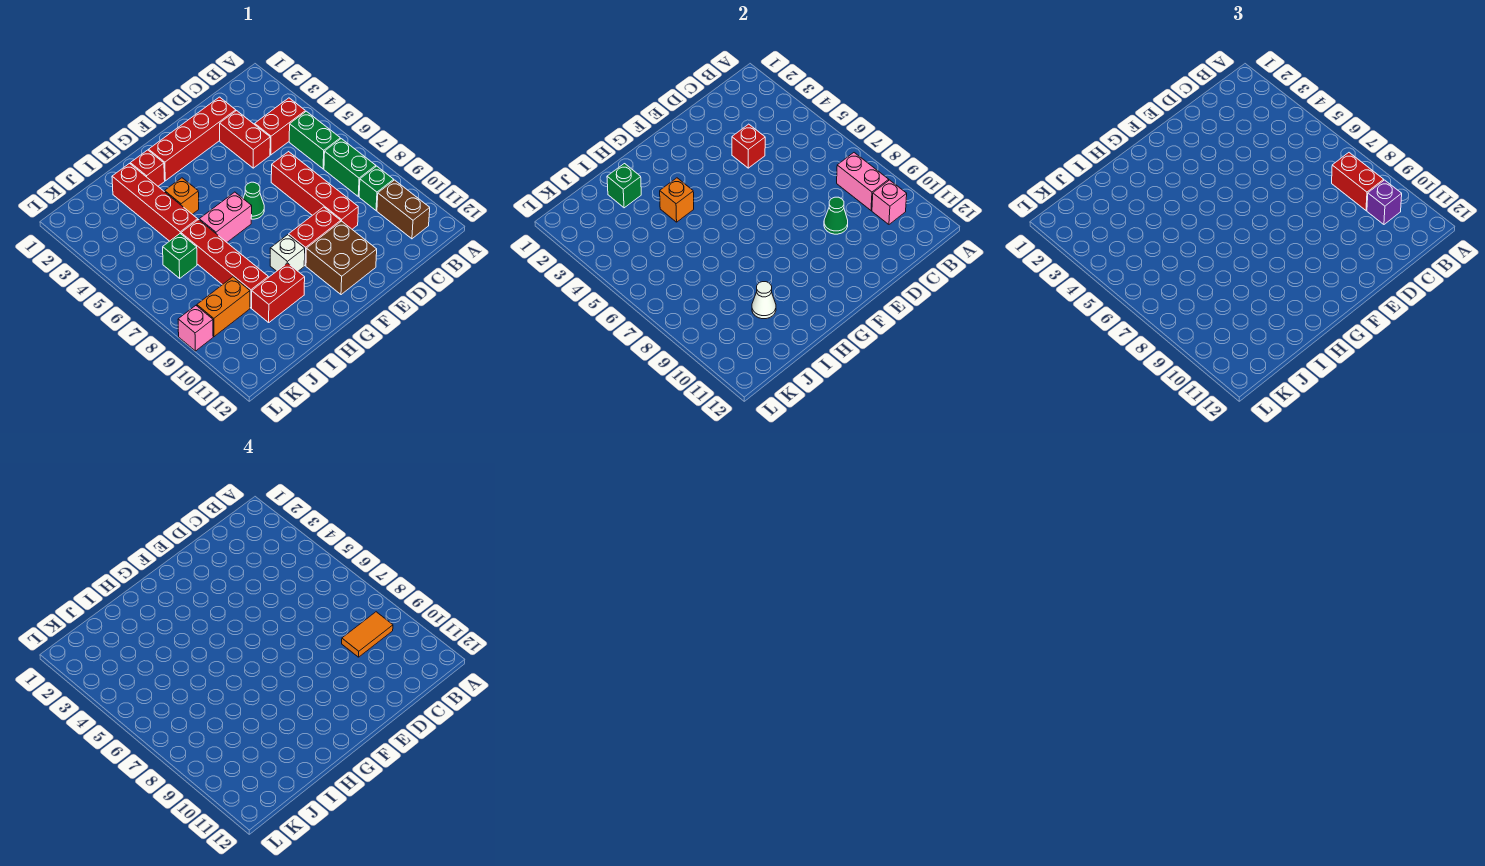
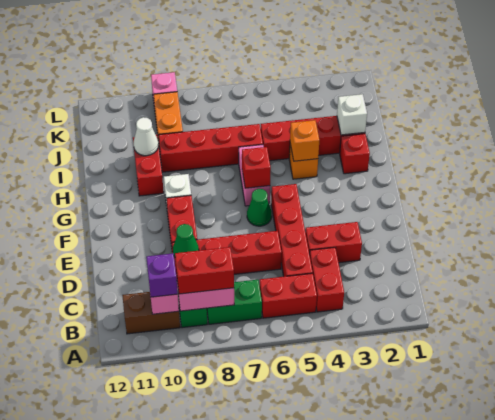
green 1x2 brick [289,111,340,169] -> red 1x2 brick [260,273,317,318]
orange 1x2 tile [342,612,393,657] -> none
red 1x4 brick [149,97,236,181] -> red 1x4 brick moved to [271,184,313,277]
red 1x1 brick [732,124,765,168] -> red 1x1 brick moved to [242,147,271,188]
brown 2x2 brick [306,221,377,295] -> none
green 1x1 brick [607,164,641,208] -> white 1x1 brick [337,94,367,135]
green 1x1 brick [163,234,197,278] -> none

